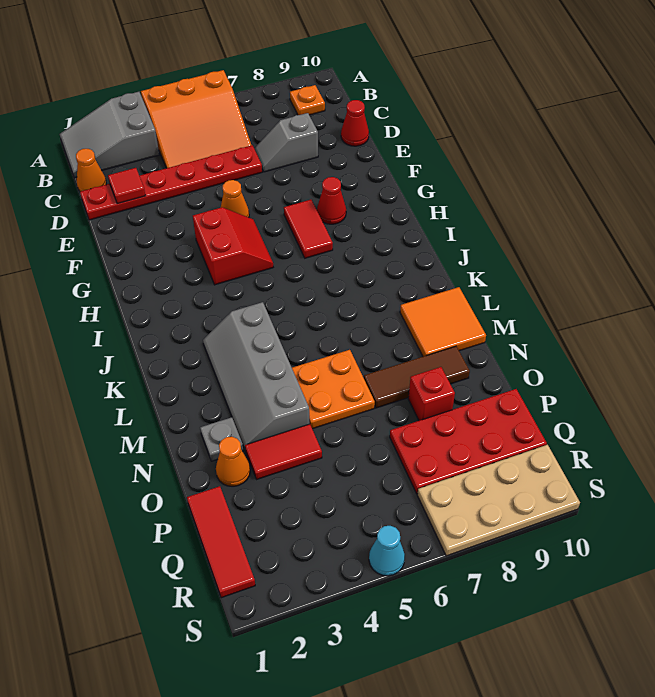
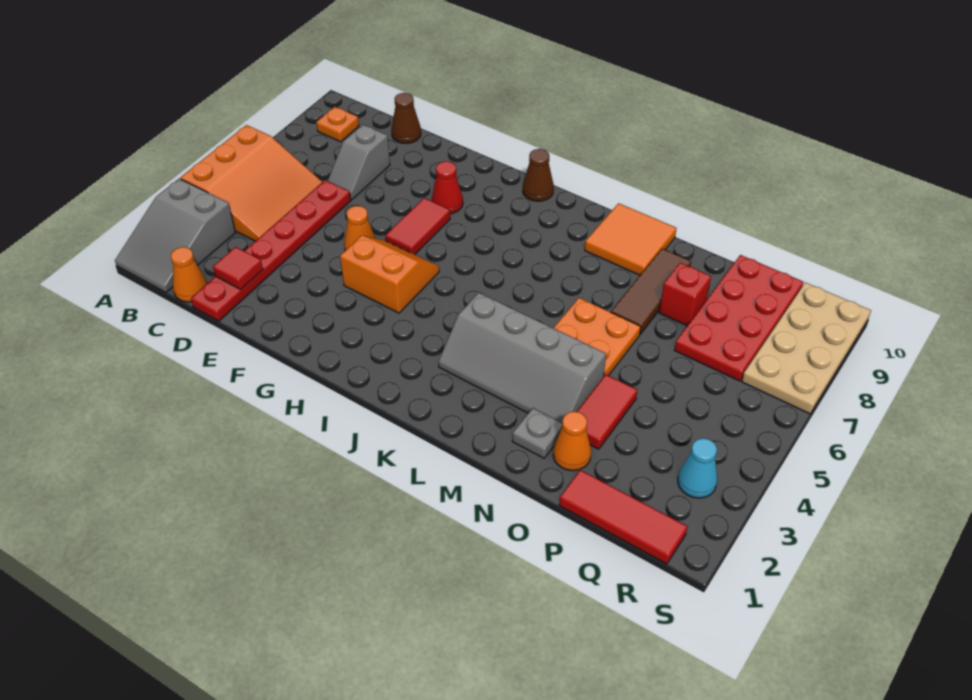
red 1x1 cone [341,100,369,146] -> brown 1x1 cone [391,93,421,143]
red 2x2 slope [193,207,273,285] -> orange 2x2 slope [340,236,439,313]
red 1x2 tile [284,200,333,258] -> red 1x2 tile turned to [385,198,450,255]
none -> brown 1x1 cone [523,149,554,201]
cyan 1x1 cone [369,526,405,576] -> cyan 1x1 cone moved to [678,438,717,498]

